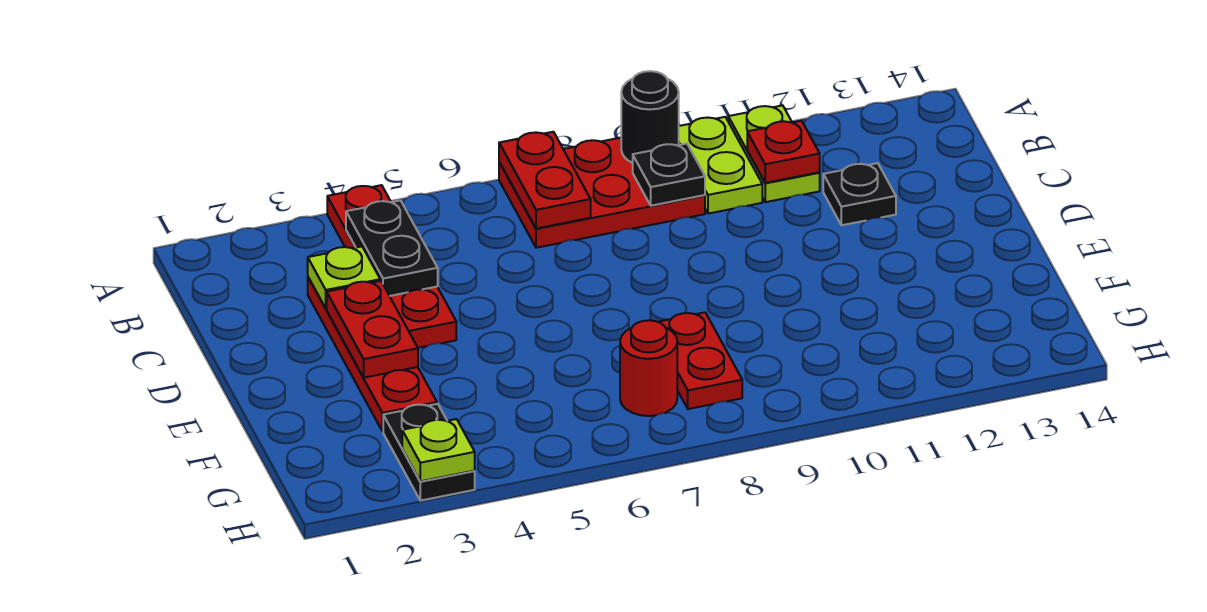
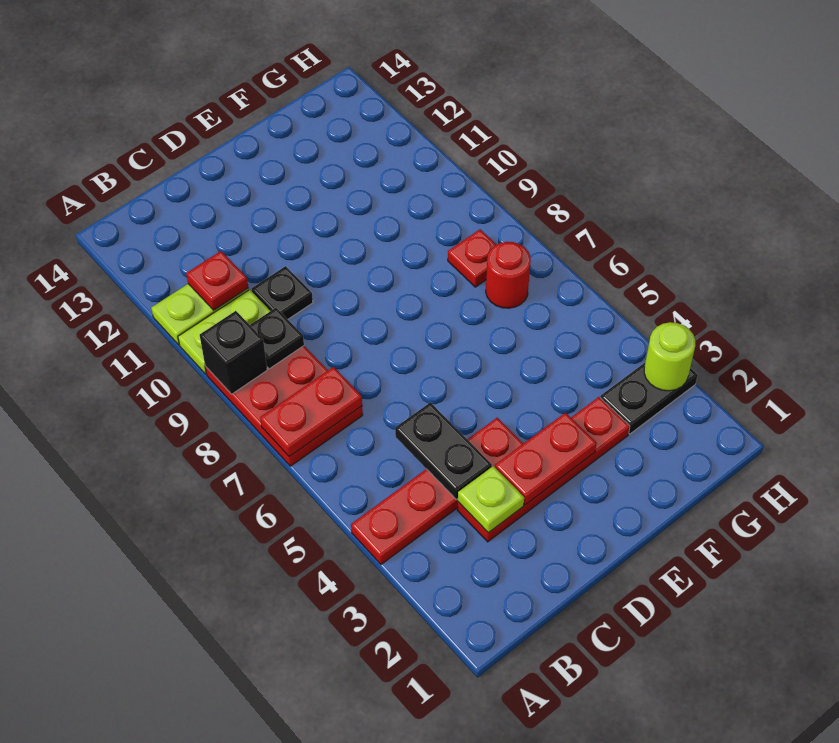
black 1x1 round brick [621,71,679,163] -> black 1x1 brick [200,311,267,394]
black 1x2 plate [346,200,438,296] -> black 1x2 plate turned to [395,403,492,499]
black 1x1 plate [823,163,896,225] -> black 1x1 plate moved to [252,266,313,319]
red 1x2 plate [659,312,742,409] -> red 1x1 plate [448,229,497,287]
lime 1x1 plate [402,419,475,481] -> lime 1x1 round brick [644,322,695,391]

